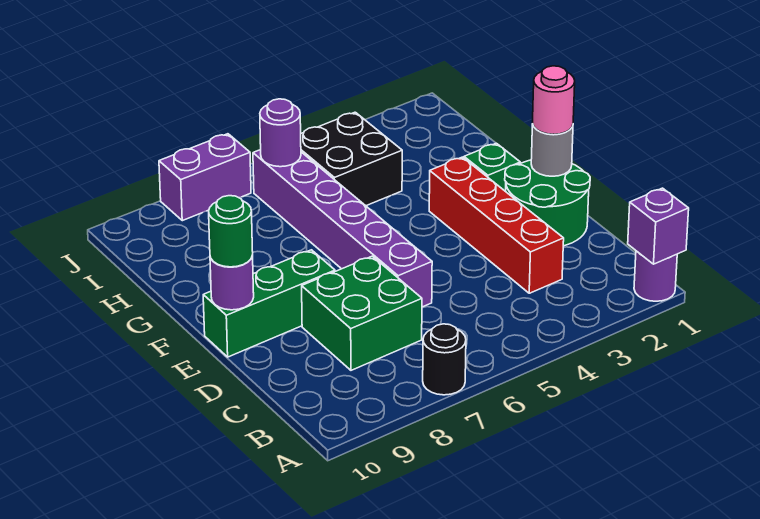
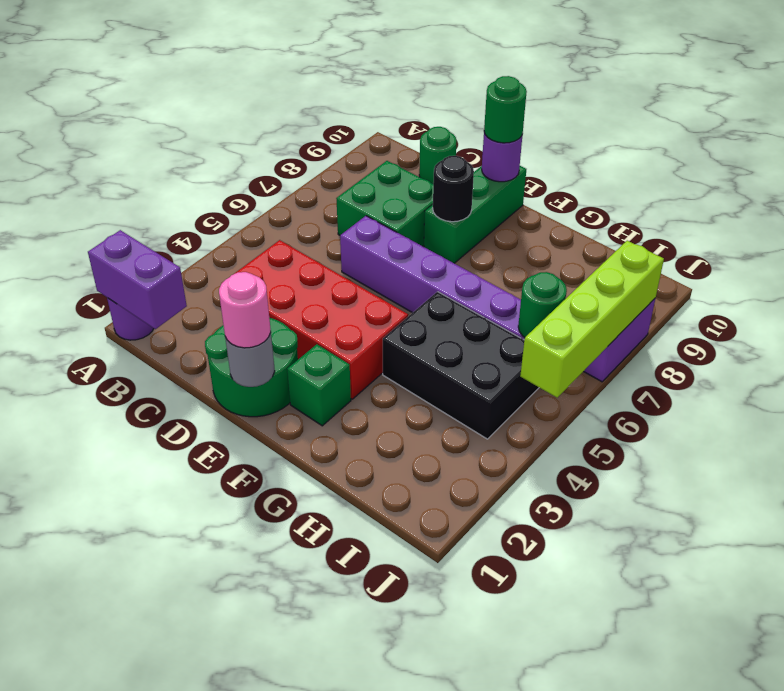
purple 1x1 brick [628,188,689,264] -> purple 1x2 brick [88,230,187,329]
black 1x1 round brick [423,324,466,395] -> black 1x1 round brick moved to [433,156,474,222]
red 1x4 brick [429,157,564,293] -> red 2x4 brick [222,240,408,399]
none -> green 1x1 round brick [419,127,457,184]
black 2x2 brick [301,112,402,206] -> black 2x3 brick [383,292,539,439]
purple 1x1 round brick [260,99,301,167] -> green 1x1 round brick [518,272,567,337]
none -> lime 1x4 brick [520,241,664,397]

